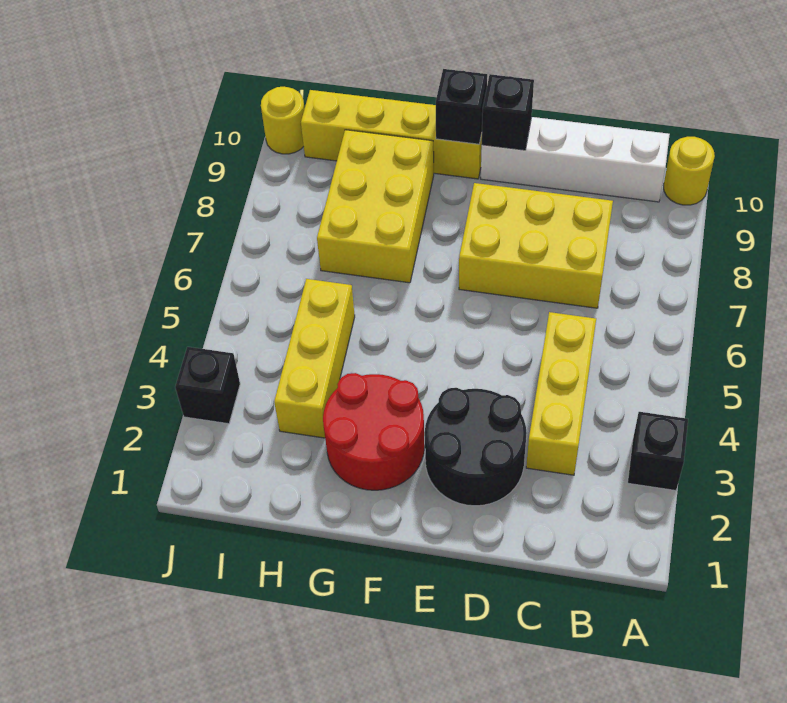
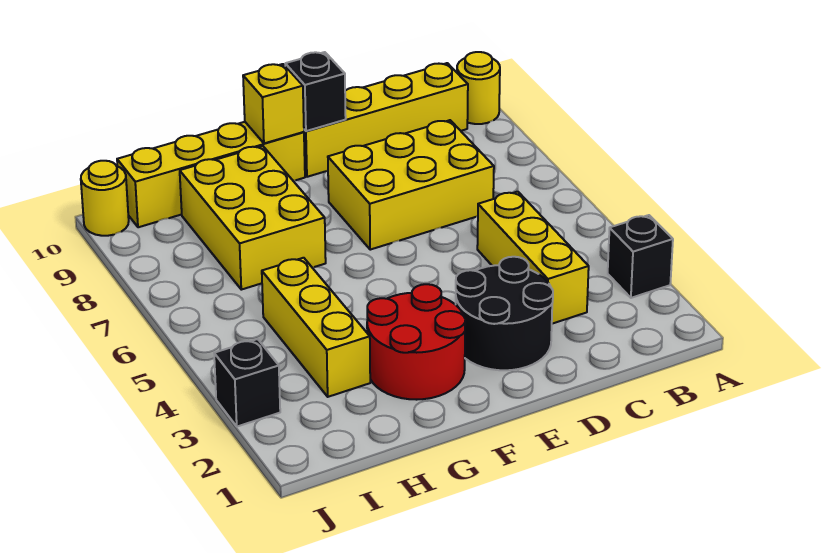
white 1x4 brick [481,117,670,202] -> yellow 1x4 brick [304,63,468,177]
black 1x1 brick [436,69,487,144] -> yellow 1x1 brick [243,64,304,143]

